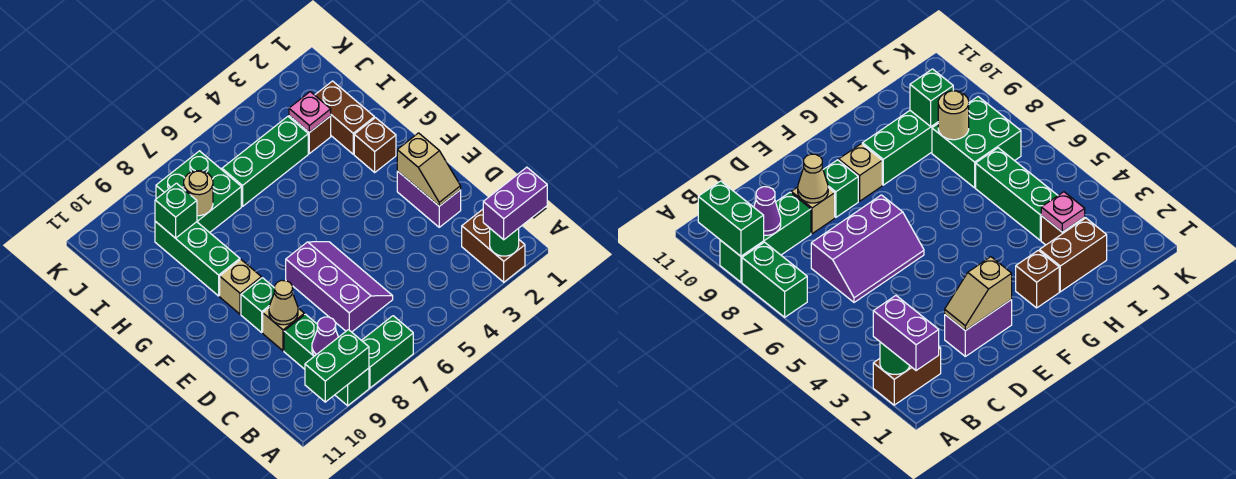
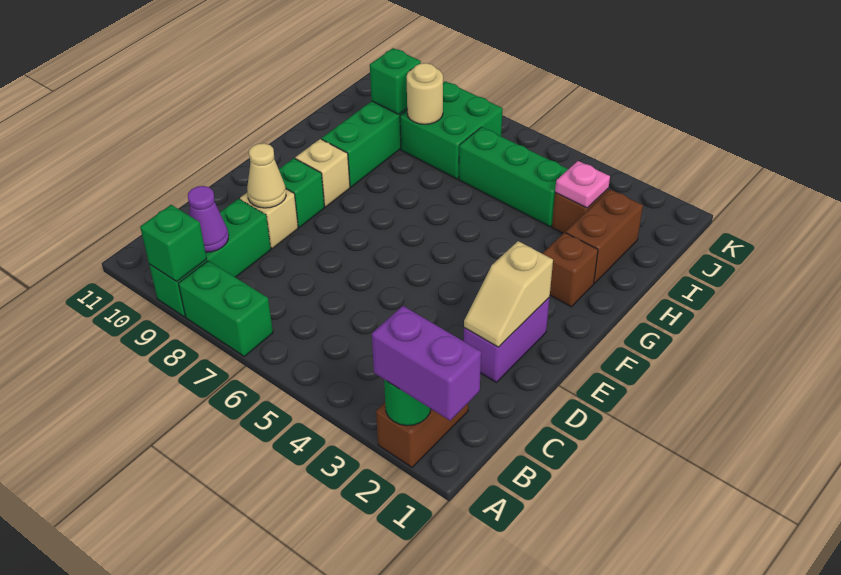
green 1x2 brick [305,330,369,402] -> green 1x1 brick [140,205,207,282]
purple 2x3 slope [286,242,393,332] -> none

